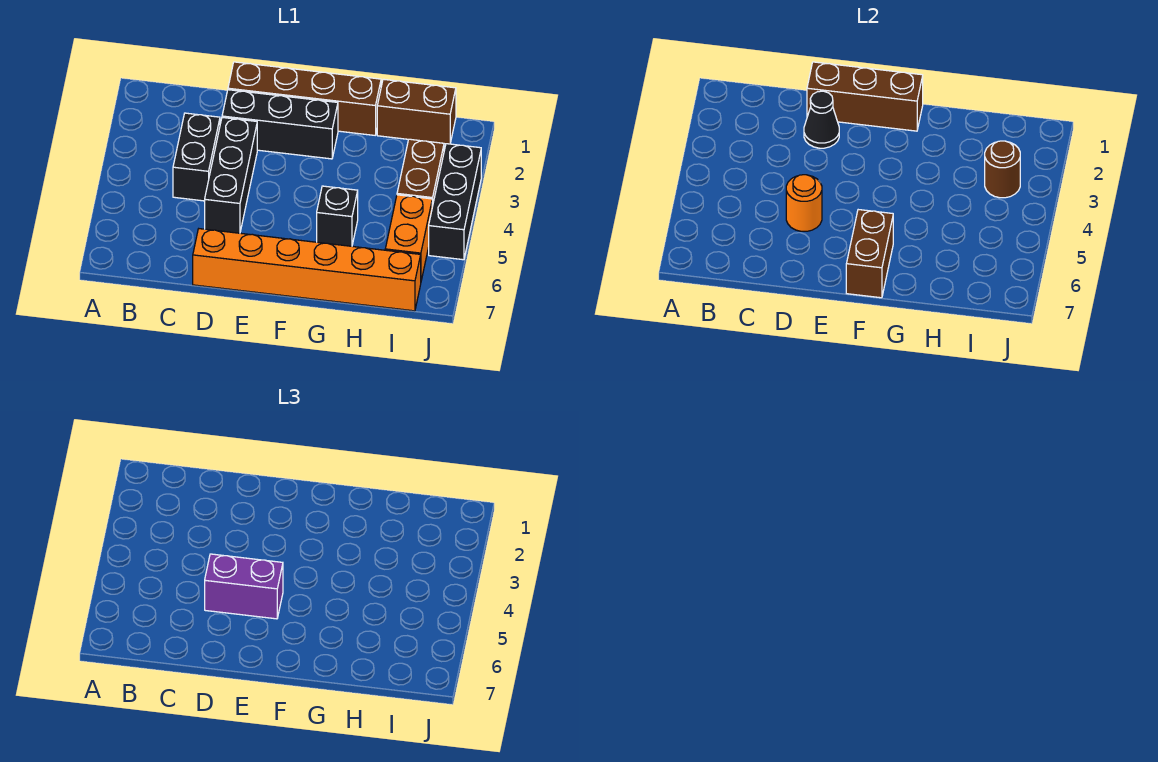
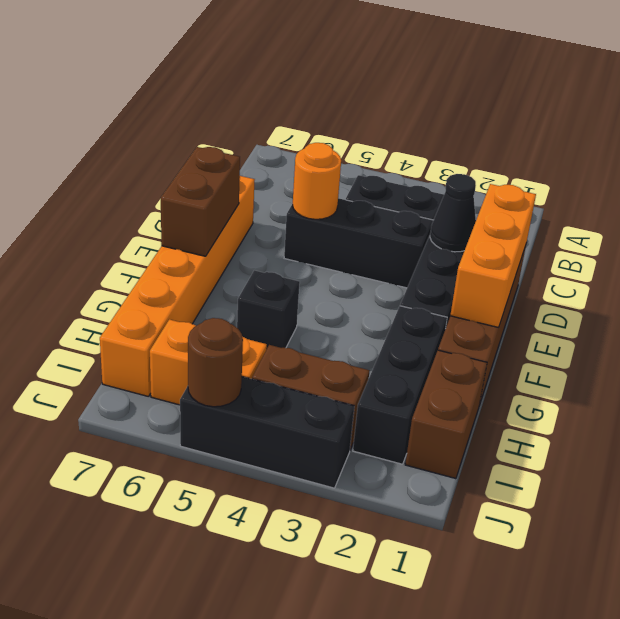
brown 1x3 brick [807,62,923,131] -> orange 1x3 brick [450,184,536,328]
purple 1x2 brick [205,554,283,619] -> none
brown 1x2 brick [846,210,893,298] -> brown 1x2 brick turned to [161,147,240,256]
none -> black 1x3 brick [353,306,447,464]
brown 1x1 round brick [985,141,1020,198] -> brown 1x1 round brick moved to [188,318,243,407]

